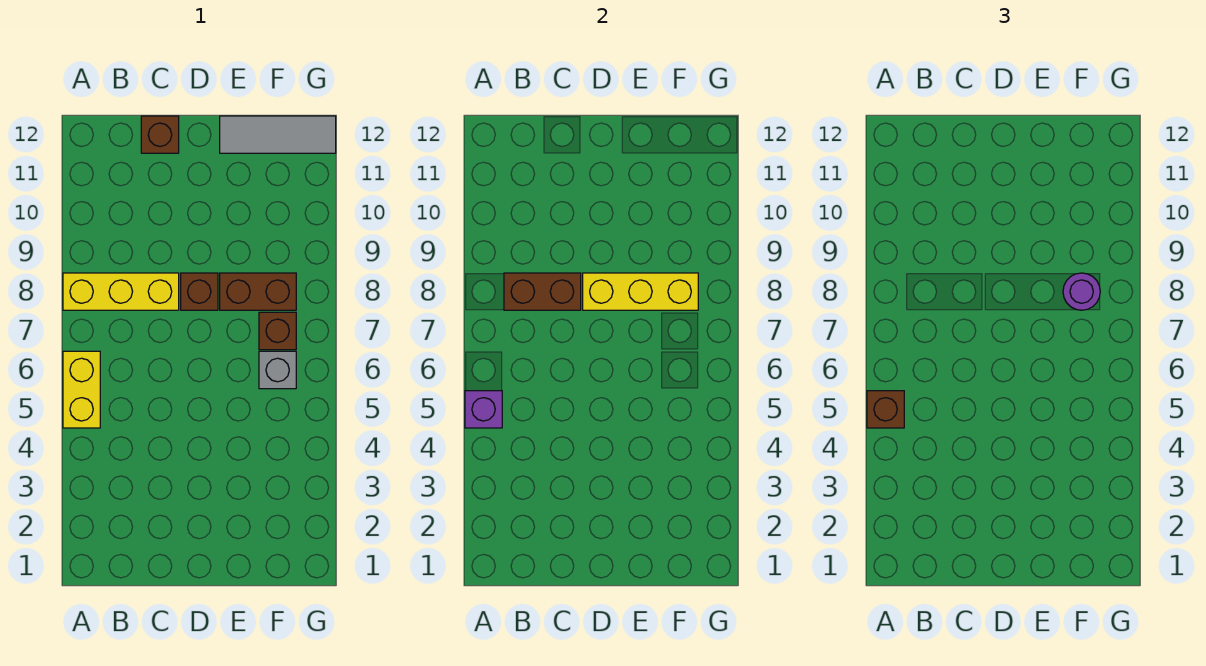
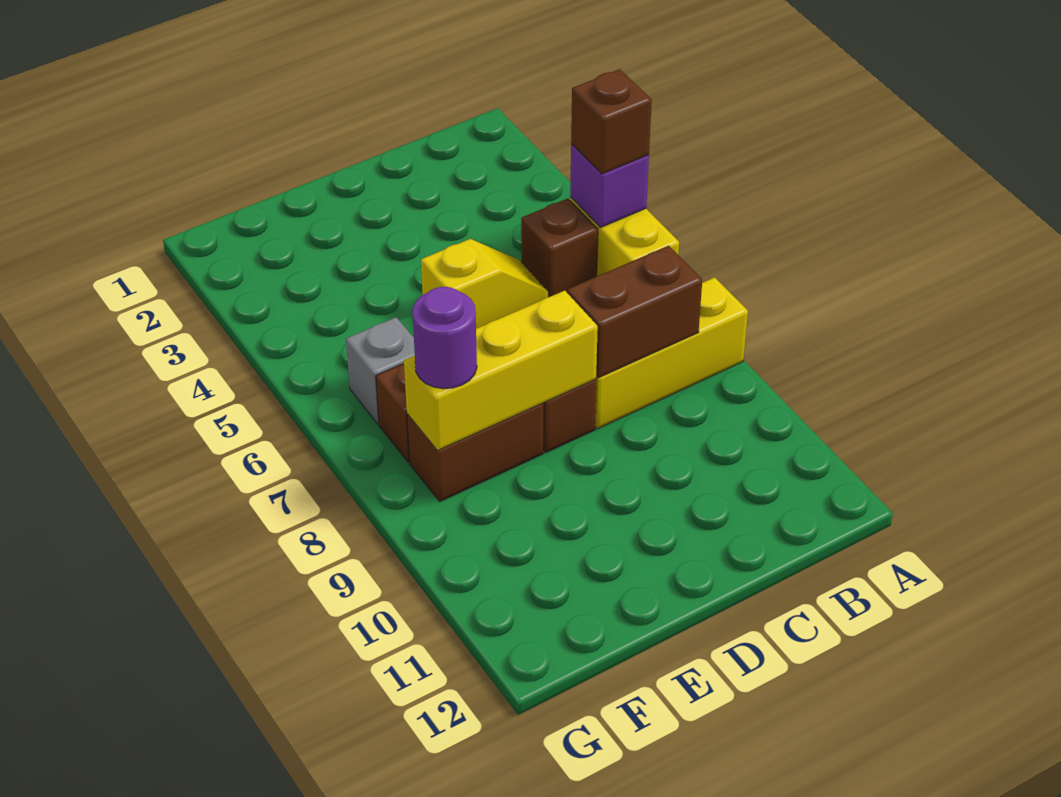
none -> yellow 1x2 slope [421,239,548,329]
brown 1x1 brick [141,116,179,153] -> brown 1x1 brick moved to [521,198,598,297]
grey 1x3 tile [220,116,336,153] -> none

